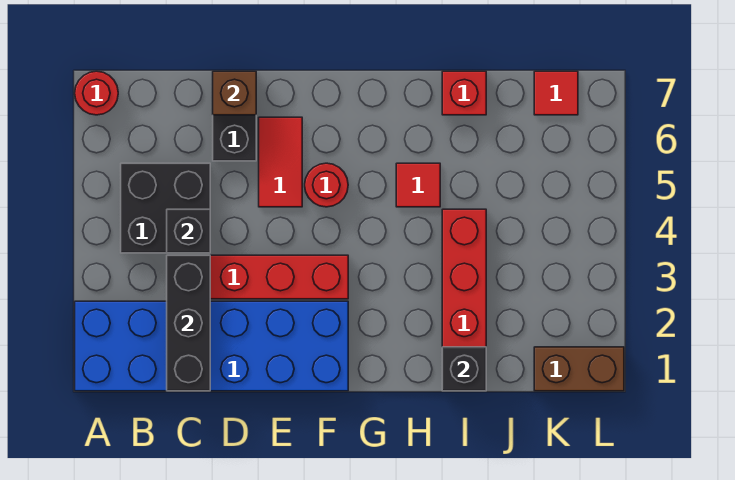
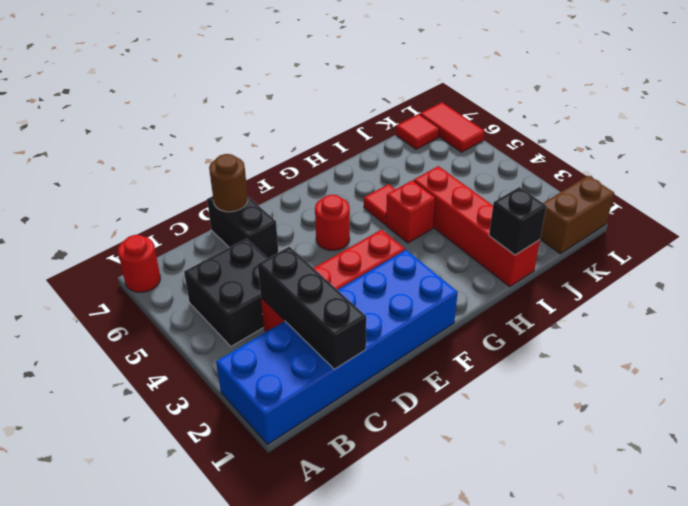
black 1x1 brick [167,209,210,253] -> none
brown 1x1 brick [213,71,256,115] -> brown 1x1 round brick [209,154,248,212]
red 1x2 tile [259,117,302,207] -> red 1x2 tile moved to [420,103,485,152]
red 1x1 brick [442,71,486,115] -> red 1x1 brick moved to [386,180,435,243]

